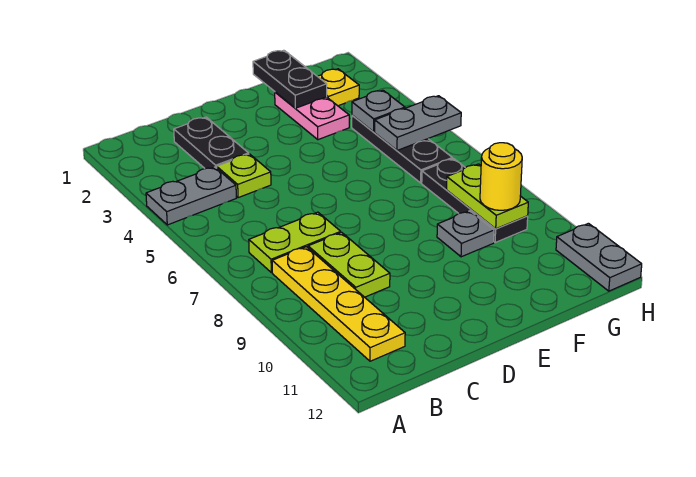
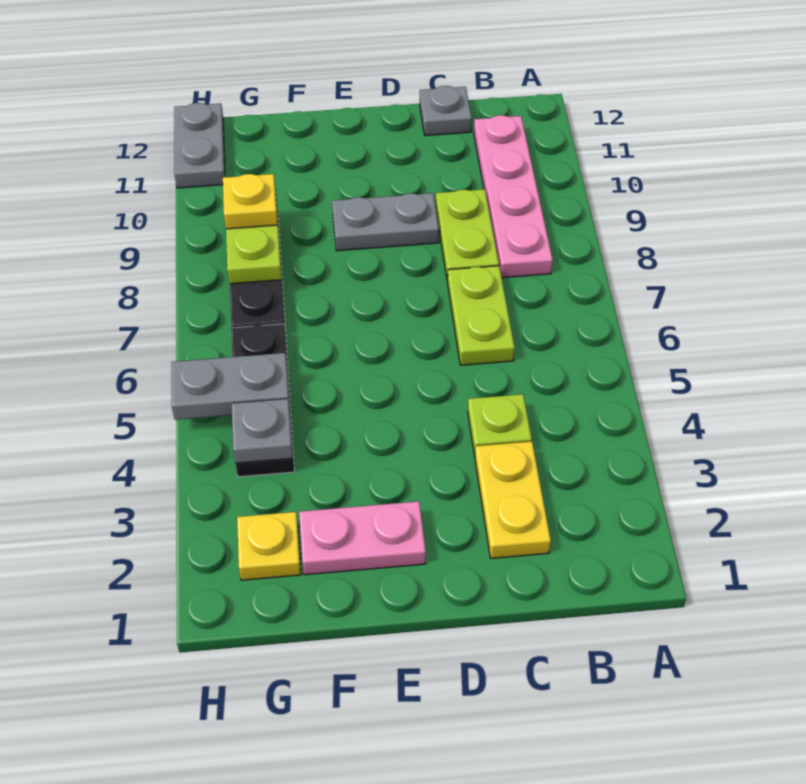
grey 1x2 plate [146,167,236,225] -> grey 1x2 plate moved to [332,193,439,251]
lime 1x2 plate [249,212,341,273] -> lime 1x2 plate turned to [448,266,515,365]
yellow 1x4 plate [272,247,405,361] -> pink 1x4 plate [474,115,553,278]
black 1x2 plate [174,117,248,169] -> yellow 1x2 plate [475,441,551,558]
black 1x2 plate [253,50,327,108] -> none
pink 1x2 plate [275,92,349,140] -> pink 1x2 plate turned to [299,501,426,575]
grey 1x1 plate [437,211,494,257] -> grey 1x1 plate moved to [420,86,472,136]
yellow 1x1 round brick [480,143,522,210] -> yellow 1x1 plate [223,174,278,229]

